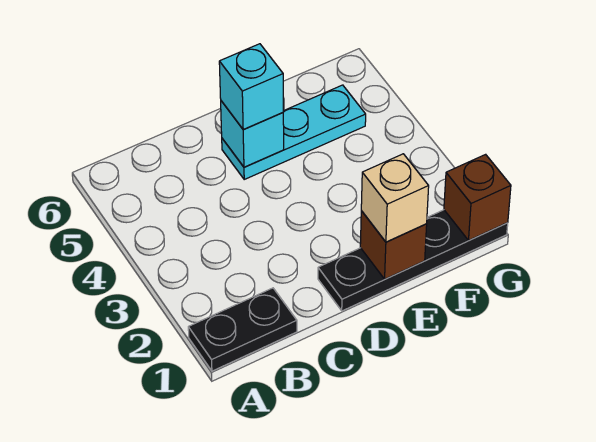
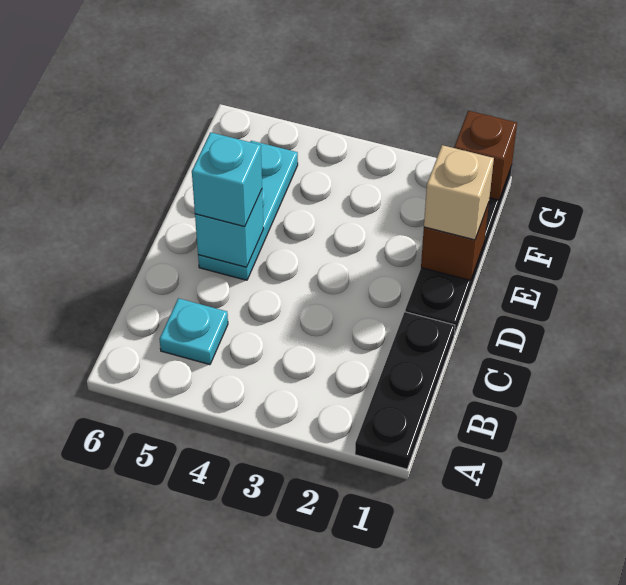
black 1x2 plate [188,288,297,371] -> black 1x3 plate [355,312,455,469]
none -> cyan 1x1 plate [159,298,228,365]

